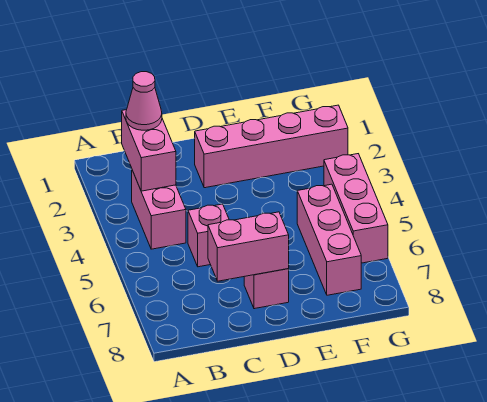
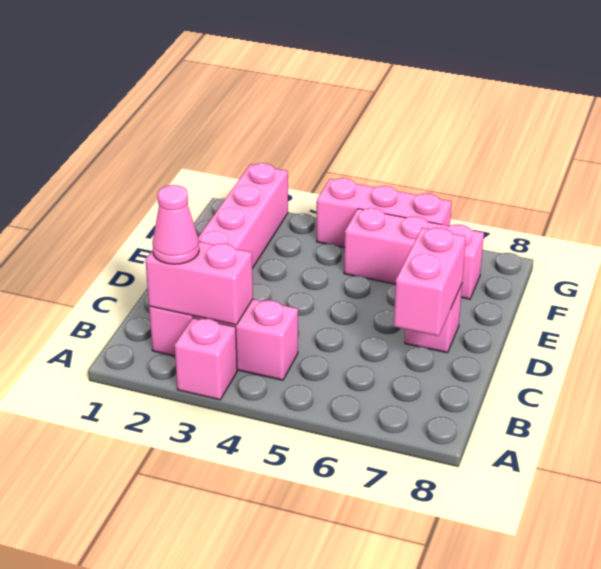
pink 1x1 brick [188,204,229,267] -> pink 1x1 brick moved to [174,318,237,400]
pink 1x4 brick [195,105,348,188] -> pink 1x6 brick [149,163,288,356]

